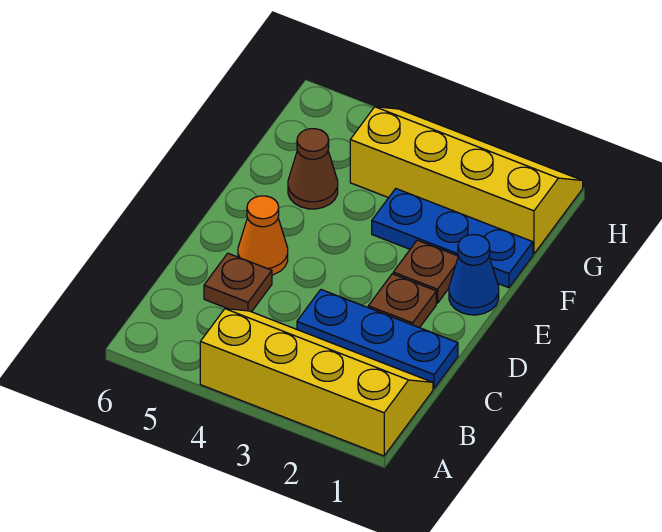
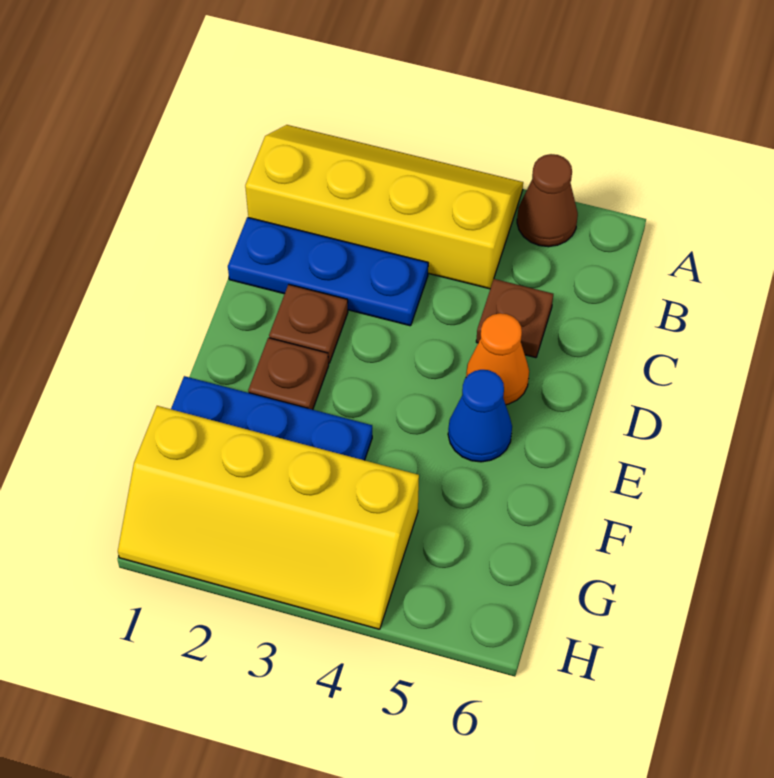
yellow 2x4 slope [200,309,433,456] -> yellow 2x4 slope turned to [245,125,523,289]
blue 1x1 cone [449,235,499,315] -> blue 1x1 cone moved to [448,370,512,462]
brown 1x1 cone [288,129,338,209] -> brown 1x1 cone moved to [517,154,578,247]

